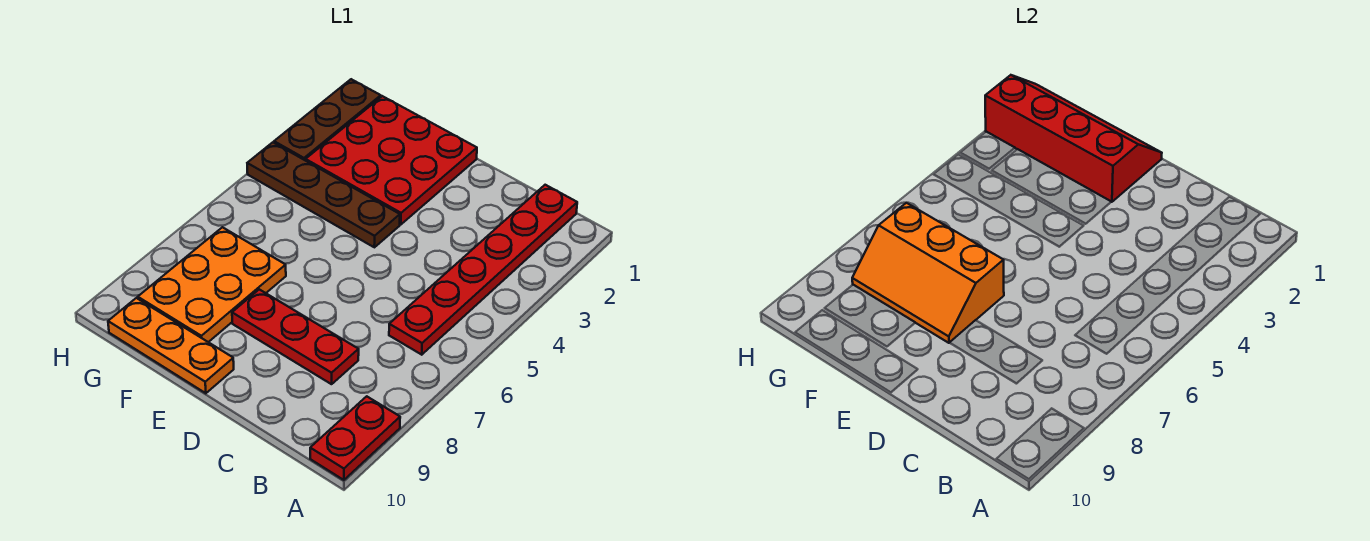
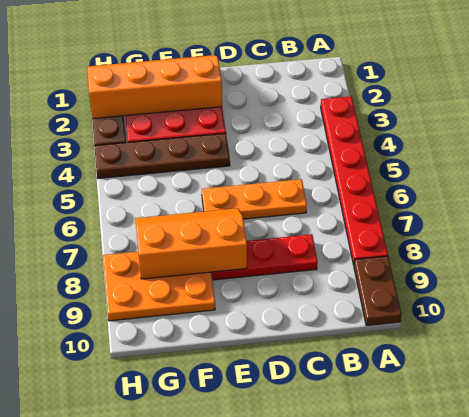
red 1x2 plate [310,396,400,480] -> brown 1x2 plate [354,256,402,326]
red 1x6 plate [389,185,577,355] -> red 1x6 plate moved to [321,96,388,265]
red 2x4 slope [985,75,1162,202] -> orange 2x4 slope [87,55,222,119]
orange 2x3 slope [852,203,1004,343] -> orange 2x3 slope turned to [135,208,247,279]
orange 1x3 plate [108,298,234,393] -> orange 1x3 plate moved to [202,179,307,219]
orange 2x3 plate [138,227,286,342] -> orange 2x3 plate turned to [103,252,215,321]

